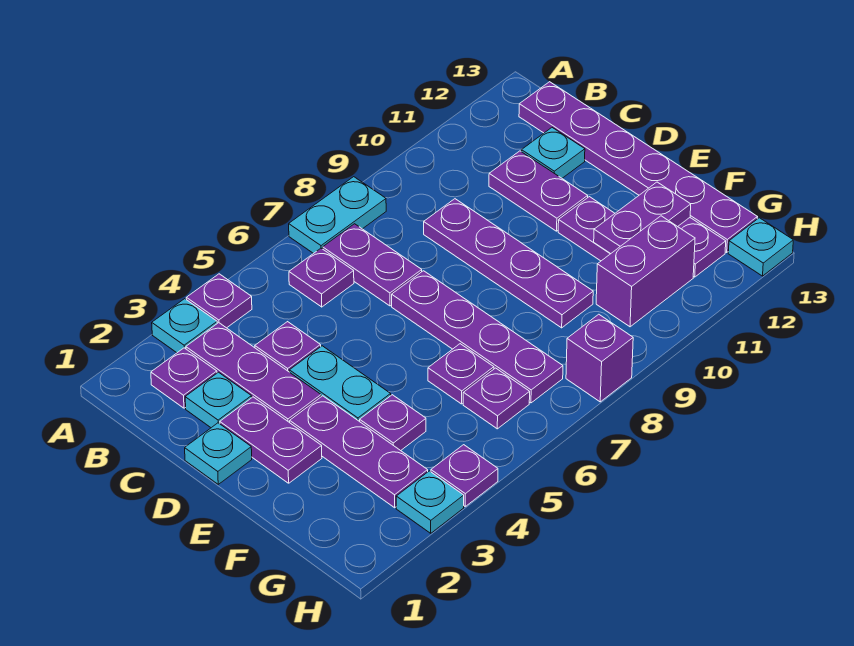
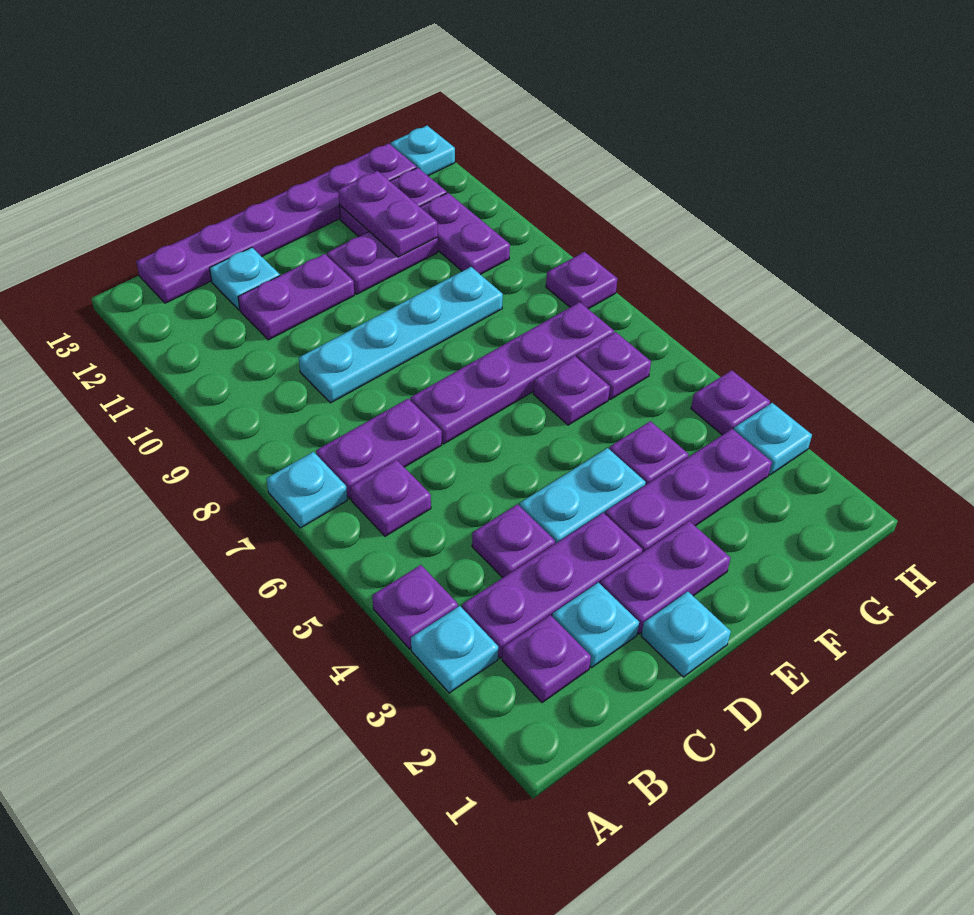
cyan 1x2 plate [289,177,386,254] -> cyan 1x1 plate [266,452,347,528]
purple 1x4 plate [424,199,593,328] -> cyan 1x4 plate [299,267,503,403]
purple 1x2 brick [596,216,695,327] -> purple 1x2 plate [420,193,510,274]
purple 1x1 brick [566,314,633,402] -> purple 1x1 plate [546,252,617,309]

